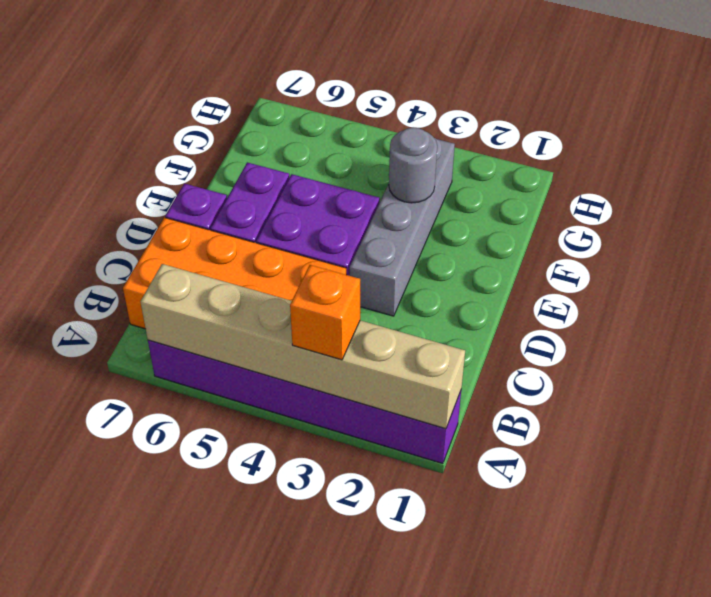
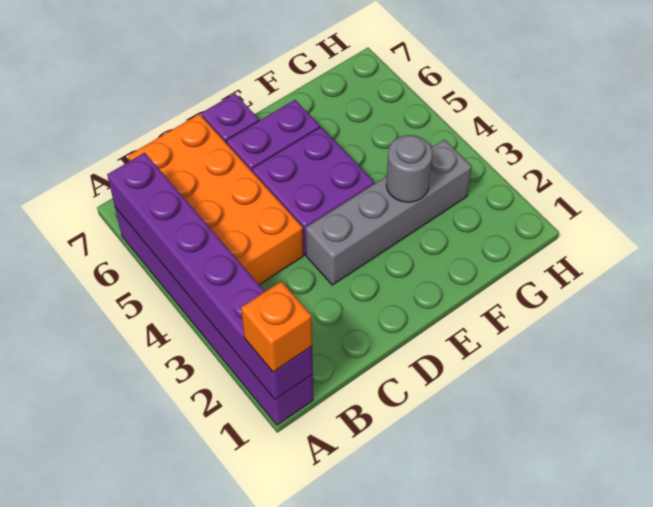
tan 1x6 brick [140,264,465,429] -> purple 1x6 brick [107,153,313,400]
orange 1x1 brick [290,265,360,360] -> orange 1x1 brick moved to [241,281,312,372]

